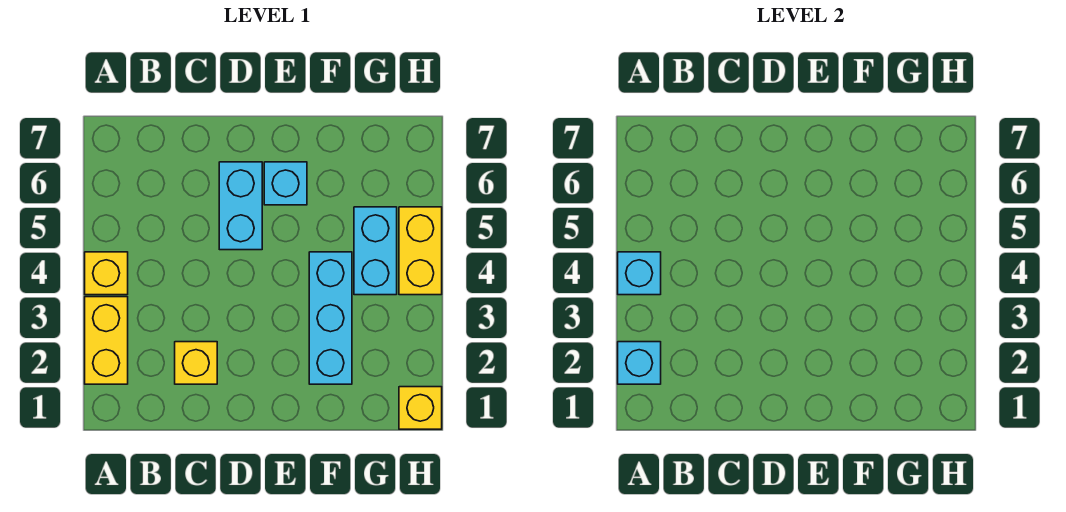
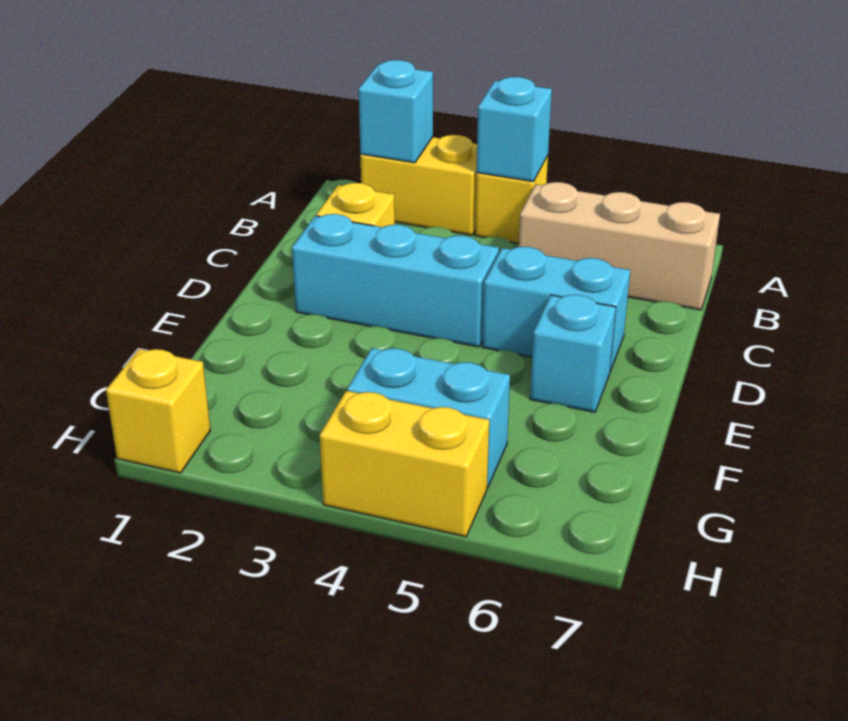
none -> tan 1x3 brick [519,182,720,310]
cyan 1x3 brick [309,252,352,384] -> cyan 1x3 brick moved to [292,214,499,347]

